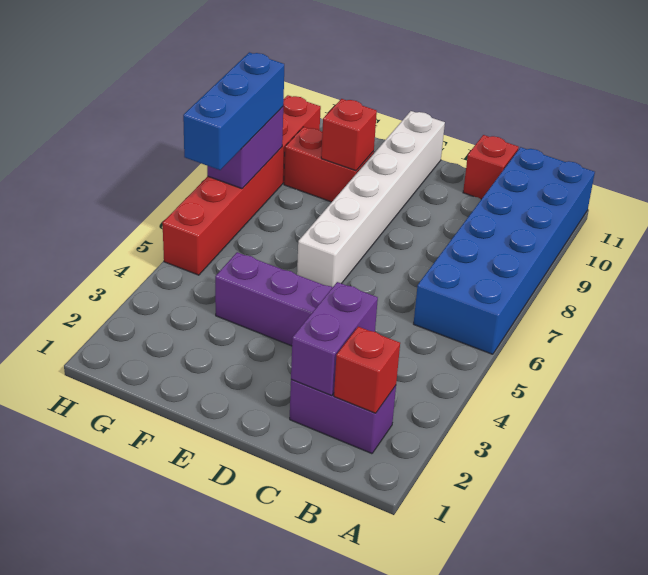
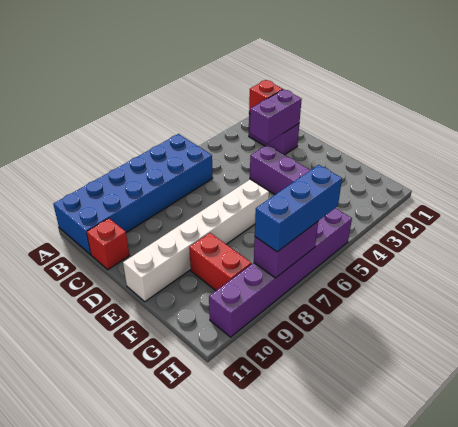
red 1x1 brick [321,99,377,171] -> none
red 1x6 brick [163,95,321,275] -> purple 1x6 brick [209,208,352,337]

